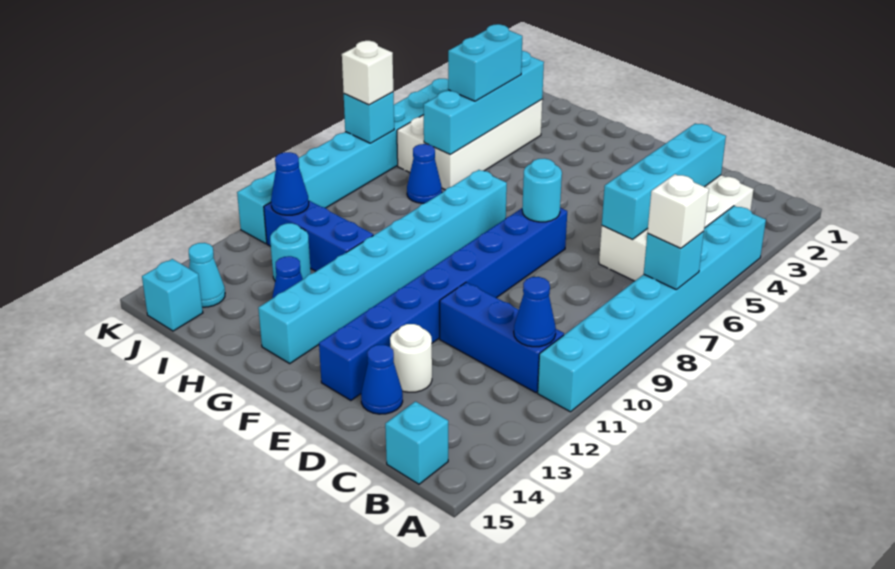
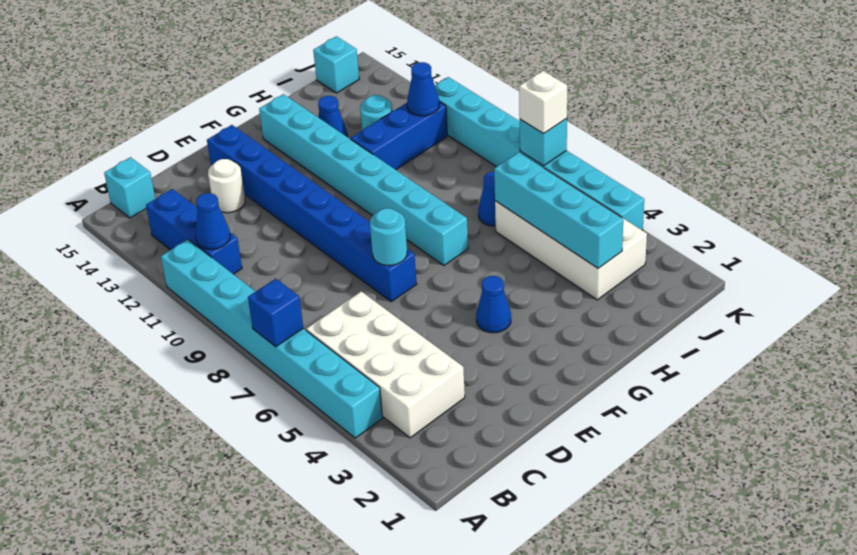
cyan 1x1 brick [644,231,704,289] -> blue 1x1 brick [248,279,303,347]
white 1x1 brick [647,174,709,248] -> none
blue 1x3 brick [440,282,564,393] -> blue 1x3 brick turned to [146,189,242,274]
cyan 1x4 brick [602,123,726,239] -> none
blue 1x1 cone [361,345,403,414] -> blue 1x1 cone moved to [476,276,511,333]
cyan 1x2 brick [448,24,522,101] -> none
cyan 1x1 cone [189,243,225,307] -> none

